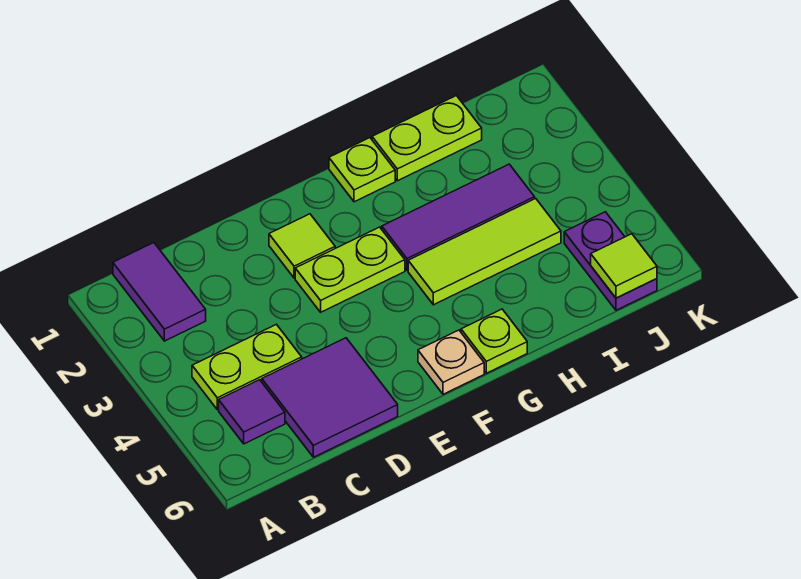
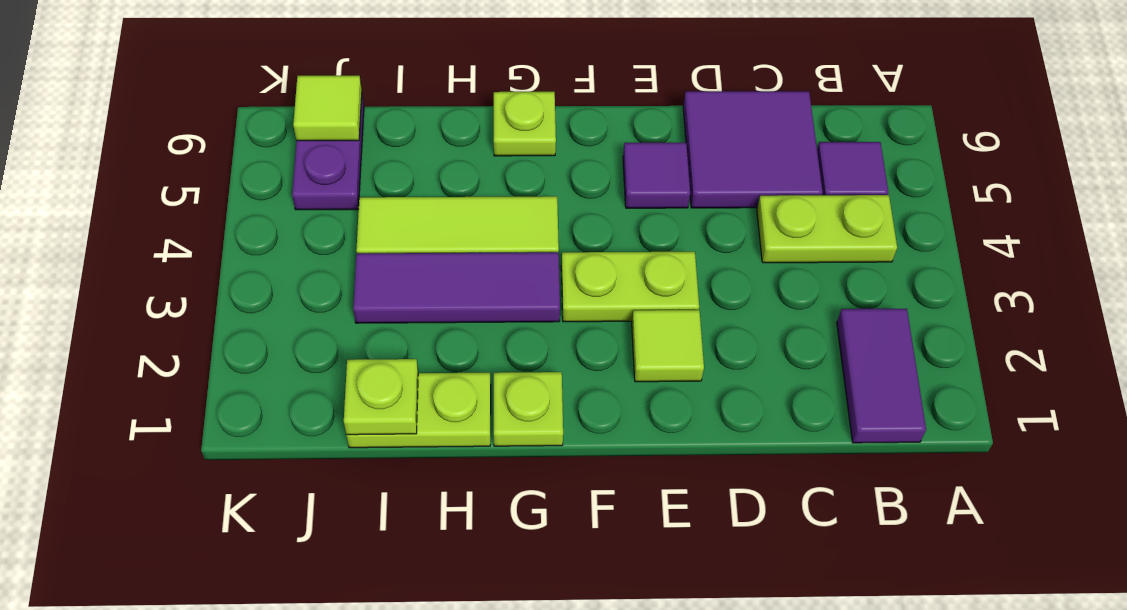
none -> purple 1x1 tile [623,143,690,208]
tan 1x1 plate [418,330,484,394] -> none
none -> lime 1x1 plate [344,359,418,435]

